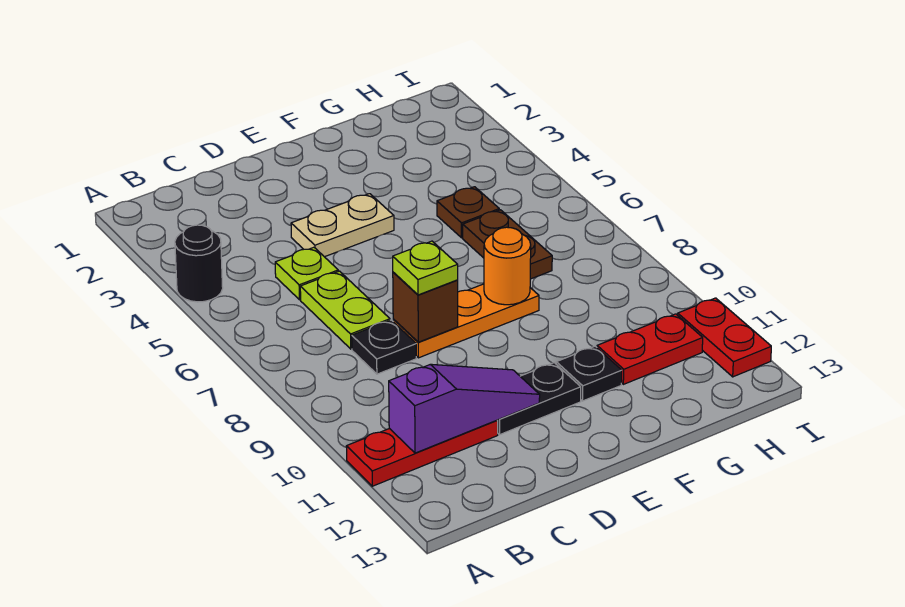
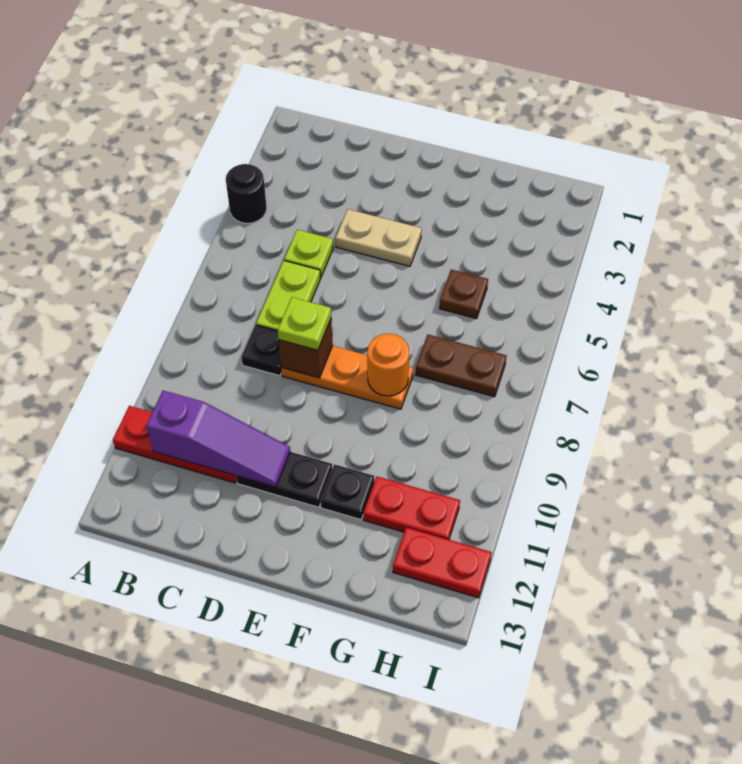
brown 1x2 plate [463,210,552,279] -> brown 1x2 plate turned to [415,335,506,397]
red 1x2 plate [678,298,771,377] -> red 1x2 plate turned to [393,527,492,598]

